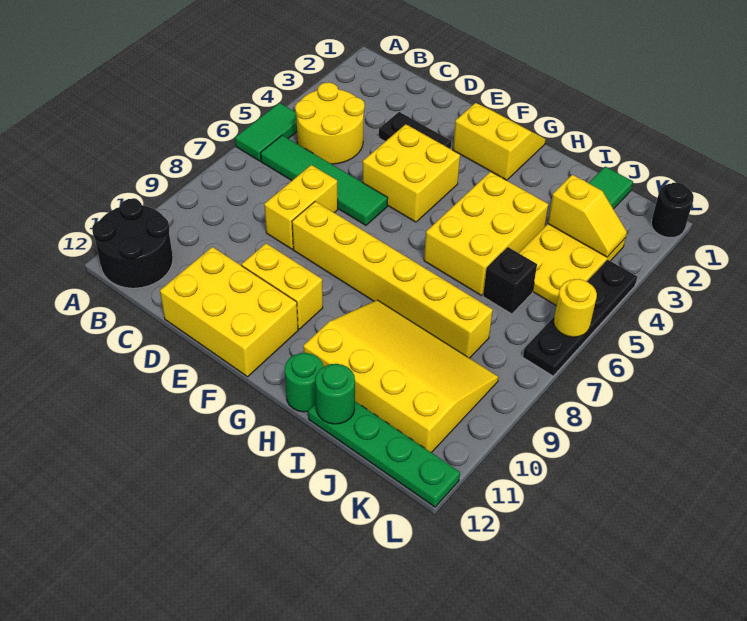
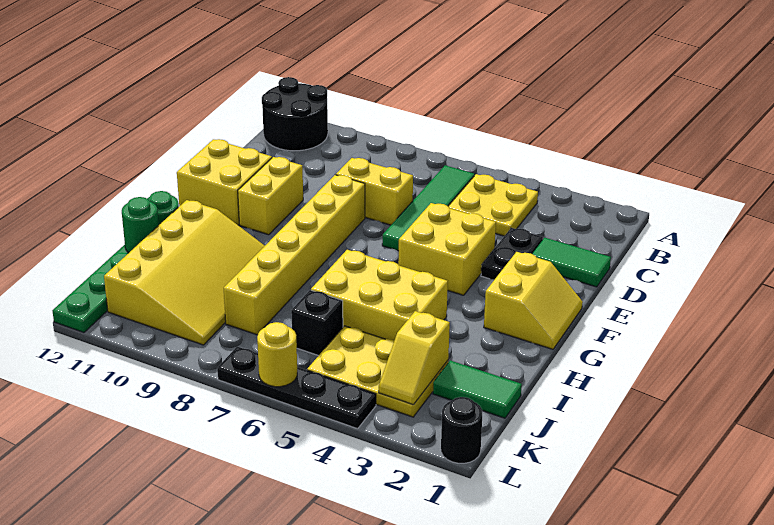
green 1x2 tile [235,103,297,161] -> green 1x2 tile moved to [532,238,611,287]
yellow 2x2 round brick [295,82,365,164] -> yellow 2x2 plate [448,174,538,236]
yellow 2x3 brick [160,247,298,377] -> yellow 2x2 brick [177,139,272,225]

